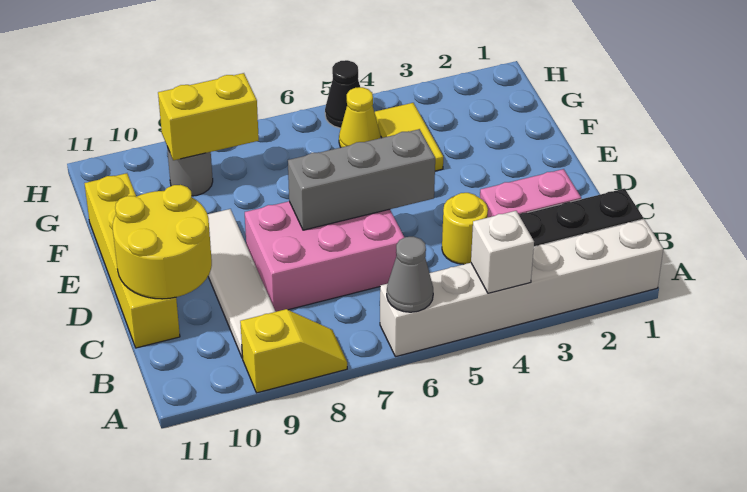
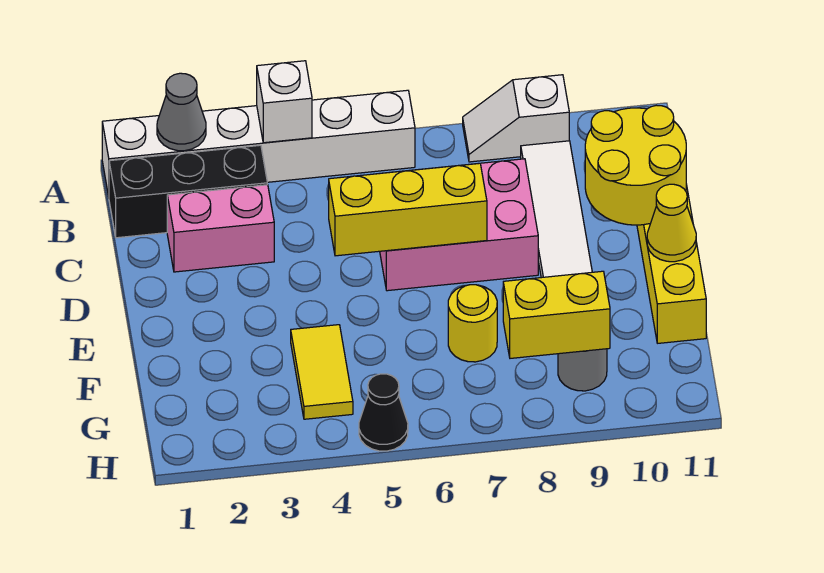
grey 1x1 cone [387,237,433,312] -> grey 1x1 cone moved to [157,73,206,151]
yellow 1x2 slope [240,309,347,393] -> white 1x2 slope [463,75,569,162]
yellow 1x1 round brick [442,193,488,264] -> yellow 1x1 round brick moved to [448,285,497,362]
grey 1x3 brick [288,129,435,230] -> yellow 1x3 brick [329,163,487,256]
yellow 1x1 cone [339,87,381,147] -> yellow 1x1 cone moved to [647,184,696,262]

